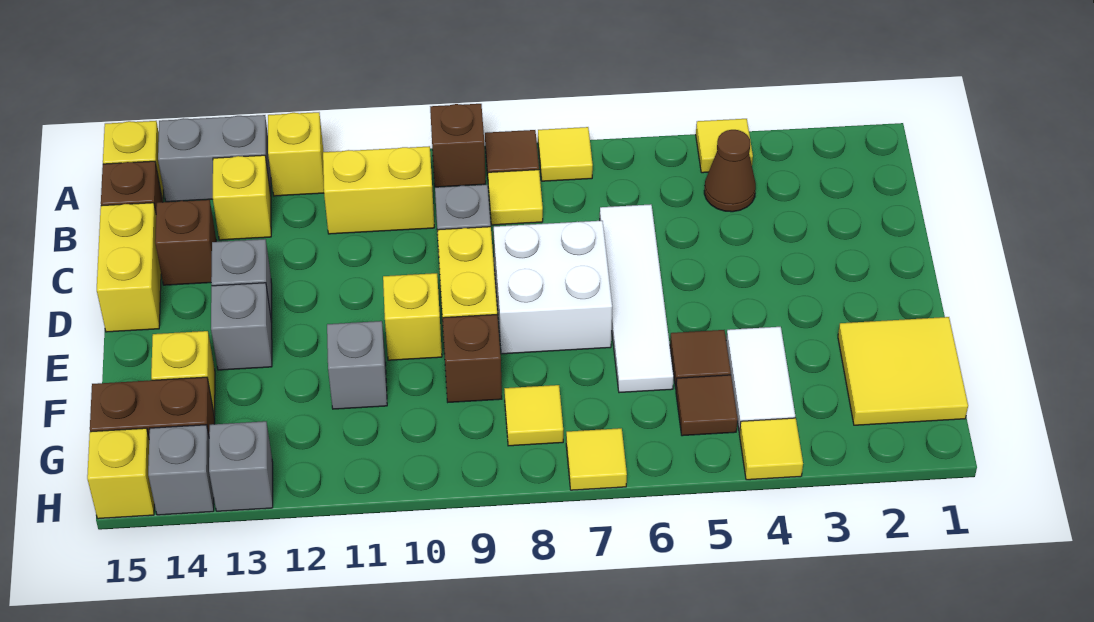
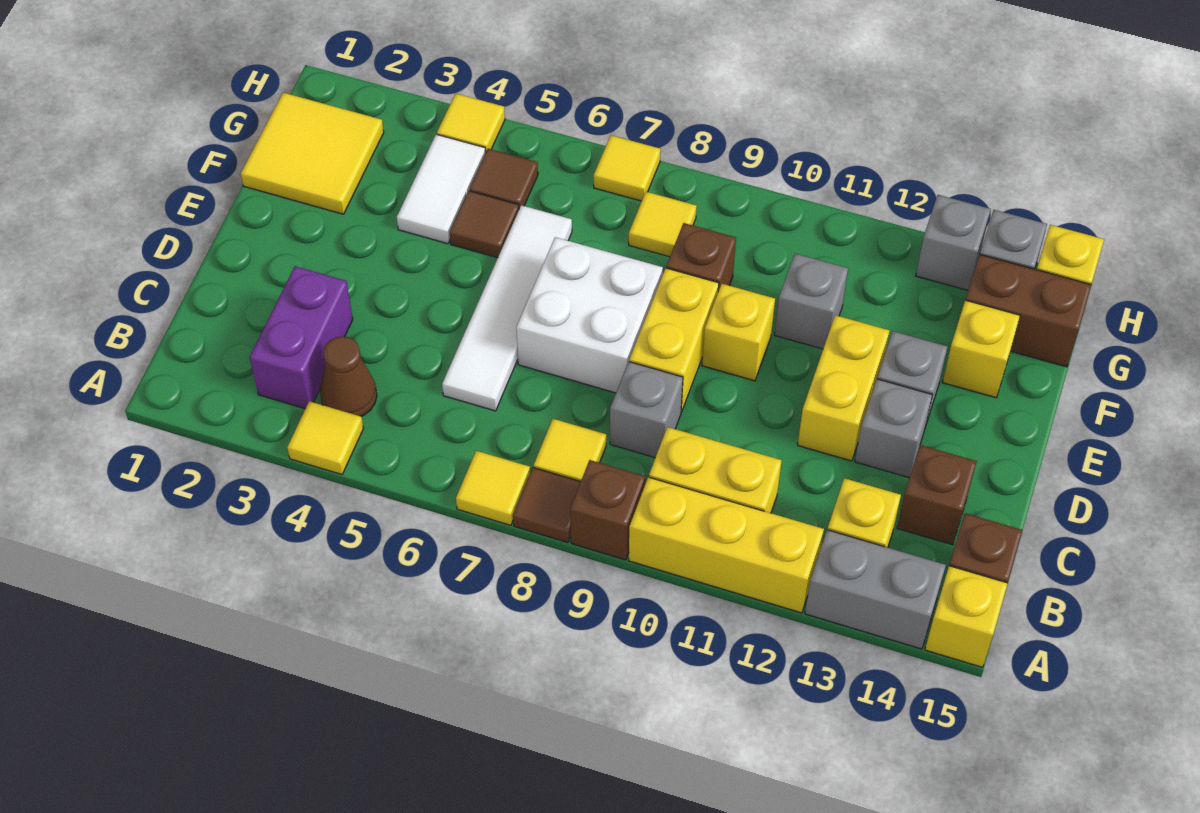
yellow 1x1 brick [268,112,324,196] -> yellow 1x3 brick [629,477,824,613]
none -> purple 1x2 brick [250,266,353,409]
yellow 1x2 brick [97,203,161,332] -> yellow 1x2 brick moved to [798,315,890,461]

